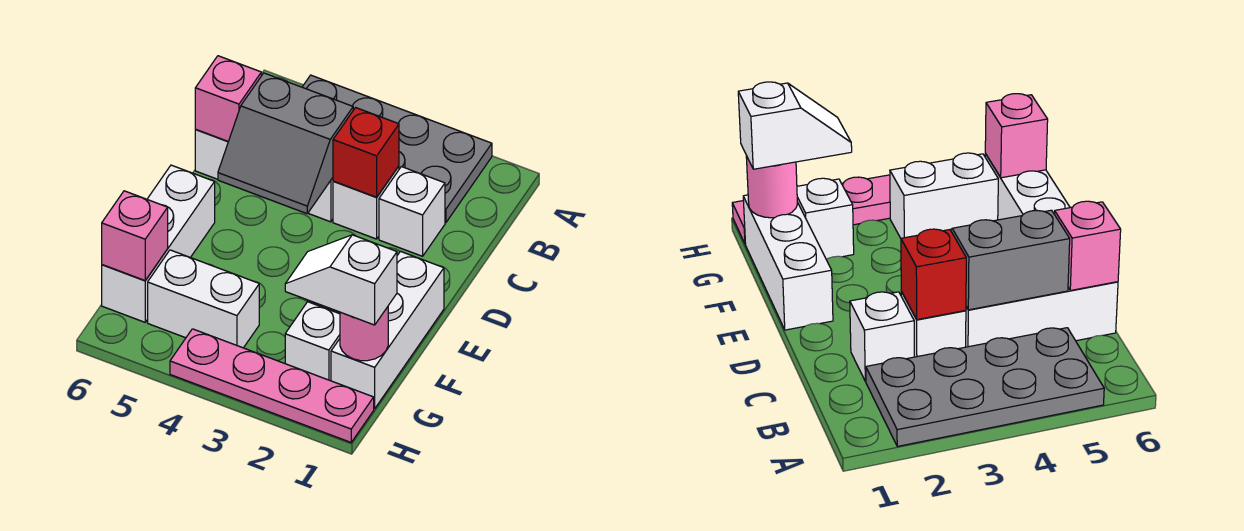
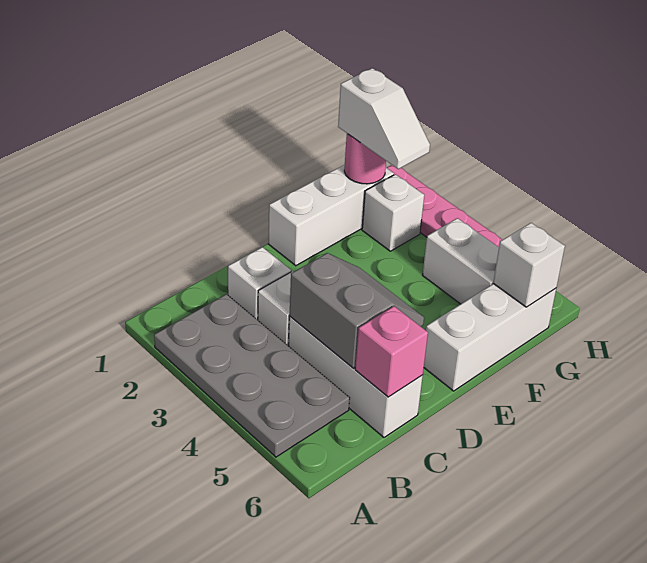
red 1x1 brick [333,108,399,197] -> none
pink 1x1 brick [102,191,168,280] -> white 1x1 brick [493,223,565,307]

